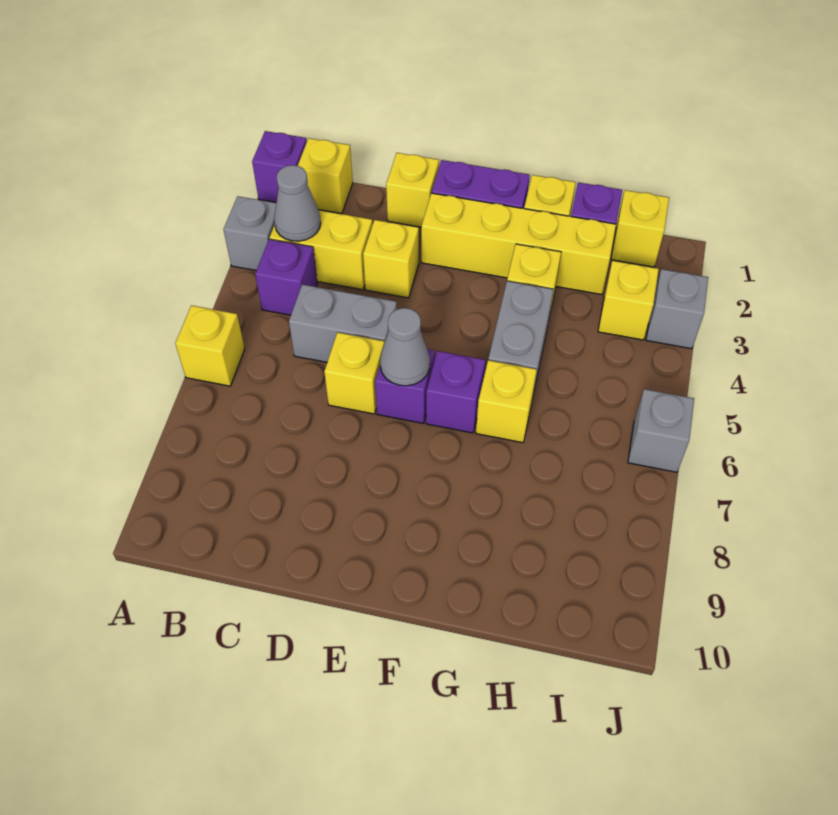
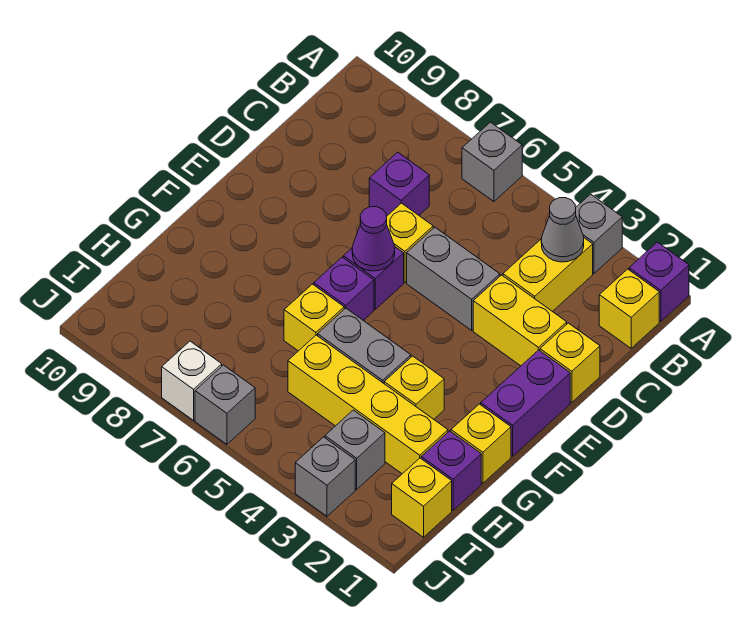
yellow 1x1 brick [175,306,245,386] -> grey 1x1 brick [462,122,522,202]
purple 1x1 brick [255,239,317,315] -> purple 1x1 brick moved to [369,152,429,217]
grey 1x2 brick [289,285,397,362] -> grey 1x2 brick turned to [407,227,500,330]
yellow 1x1 brick [363,220,419,298] -> yellow 1x2 brick [473,275,567,366]
yellow 1x4 brick [421,193,616,295] -> yellow 1x4 brick turned to [288,335,448,474]
grey 1x1 cone [380,308,430,386] -> purple 1x1 cone [352,207,395,271]
yellow 1x1 brick [598,261,659,340] -> grey 1x1 brick [325,410,385,489]
none -> white 1x1 brick [162,341,222,420]

